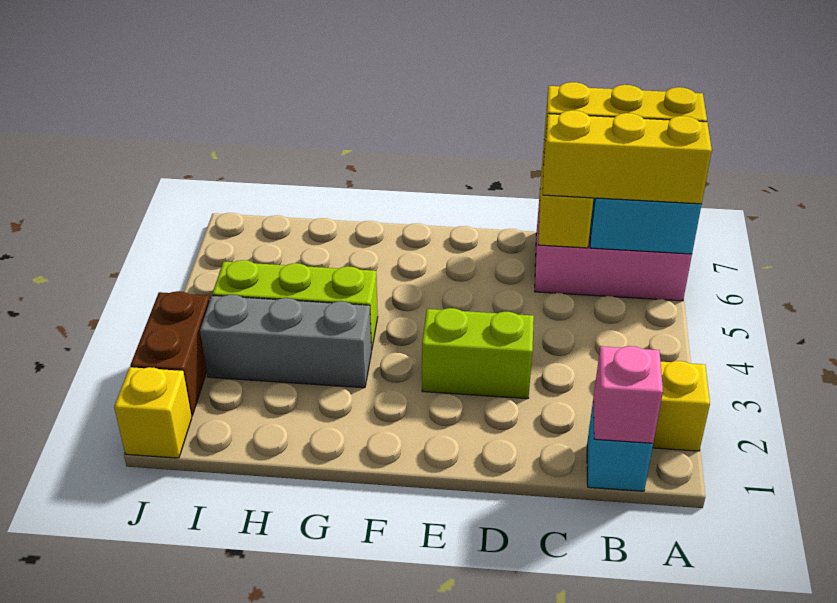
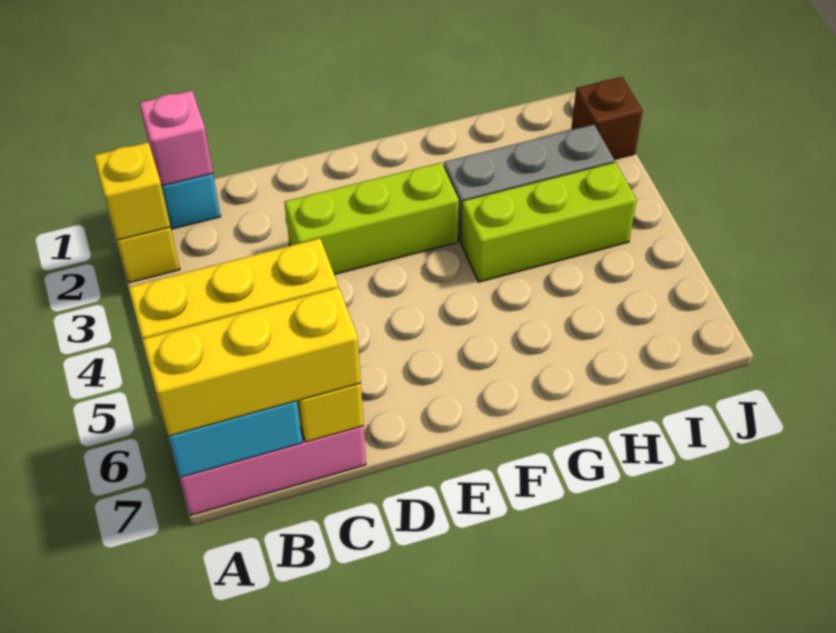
lime 1x2 brick [422,308,534,399] -> lime 1x3 brick [284,163,459,275]
yellow 1x1 brick [114,367,192,458] -> yellow 1x1 brick moved to [94,142,170,240]
brown 1x2 brick [130,291,210,416] -> brown 1x1 brick [571,77,643,159]

